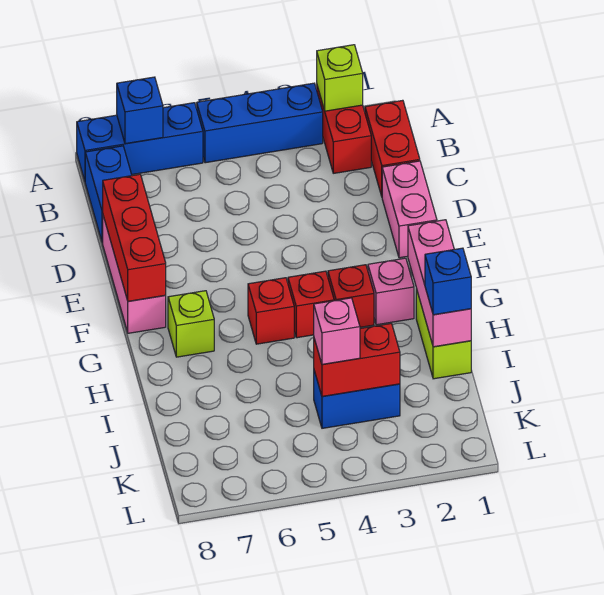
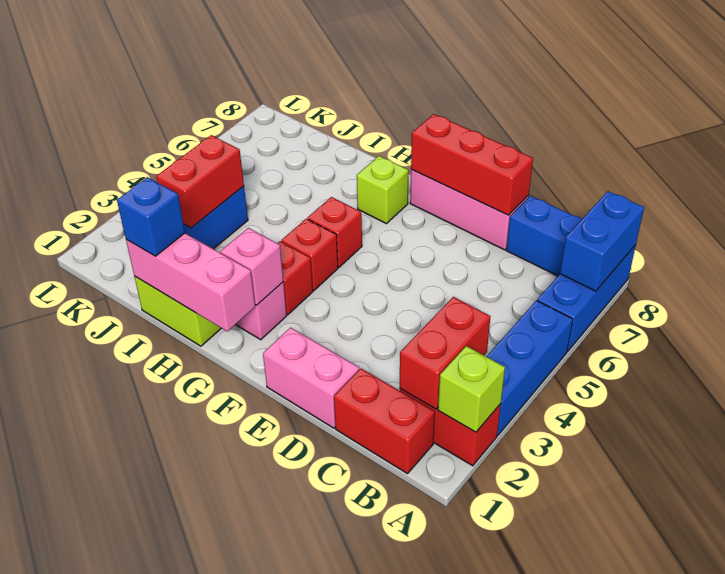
blue 1x1 brick [117,77,163,144] -> blue 1x2 brick [560,191,644,291]
none -> red 1x2 brick [400,297,490,409]
pink 1x1 brick [314,298,360,364] -> pink 1x1 brick moved to [220,228,283,305]

